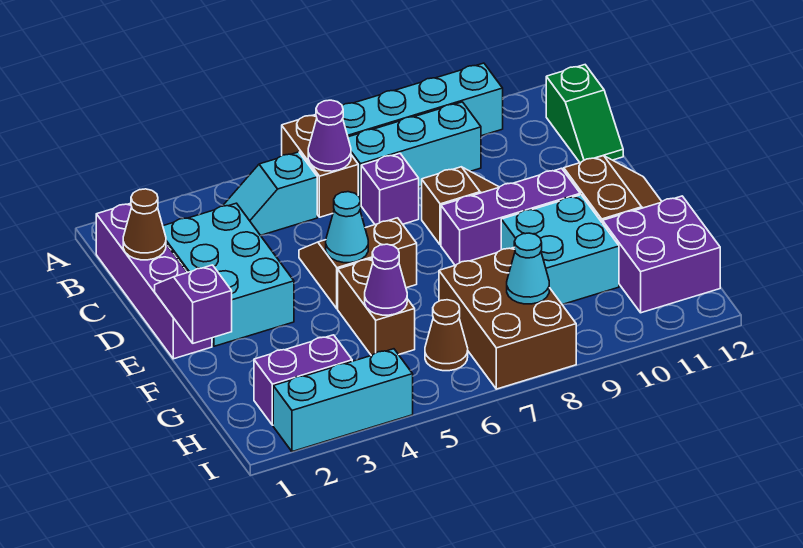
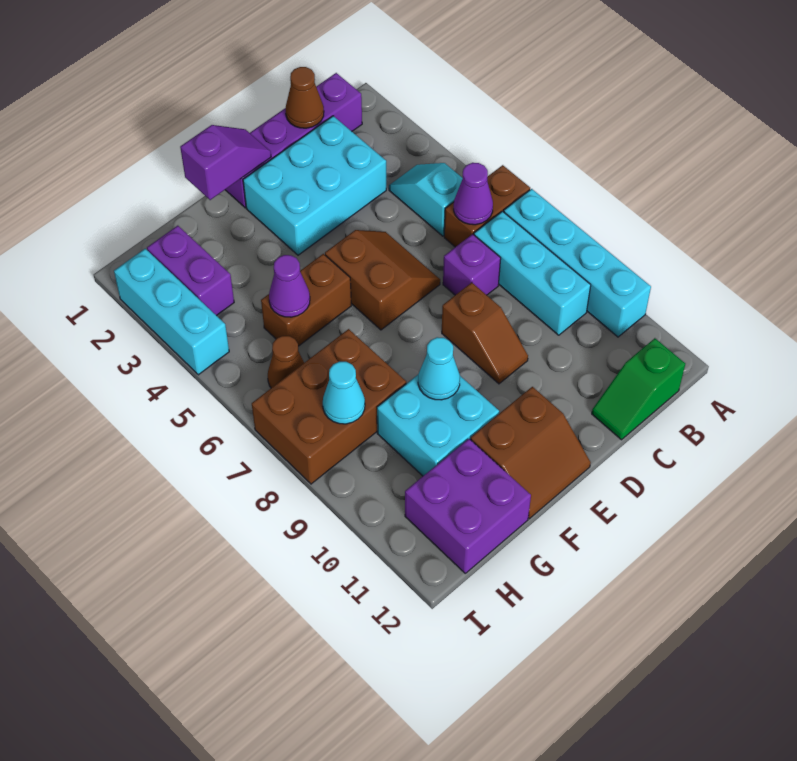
cyan 1x1 cone [326,192,368,263] -> cyan 1x1 cone moved to [418,337,460,400]
purple 1x3 brick [441,168,580,265] -> none

